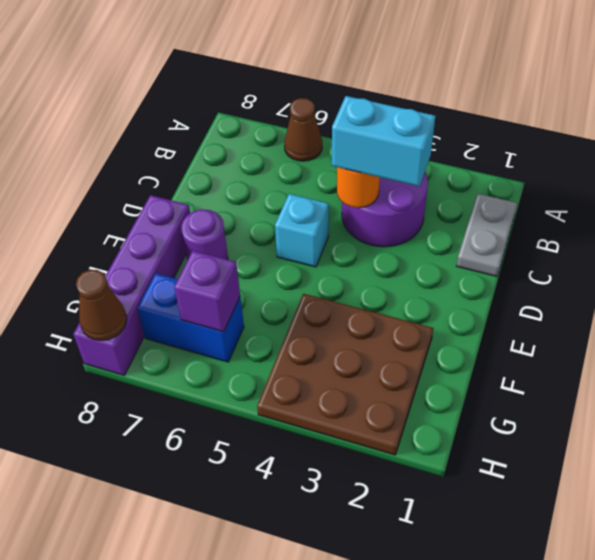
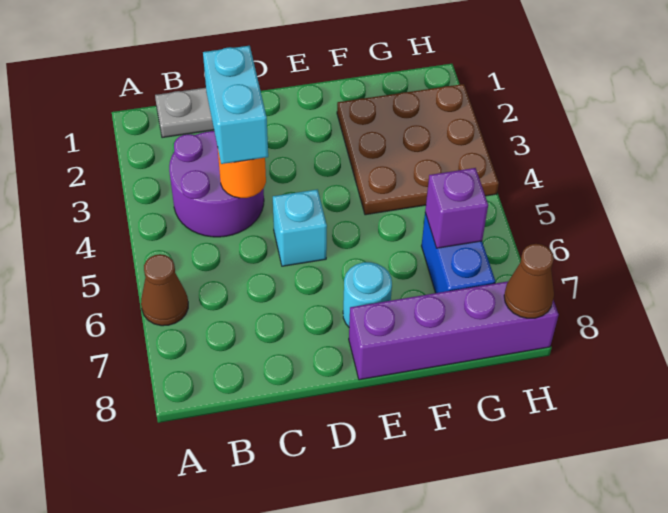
purple 1x1 round brick [181,210,228,260] -> cyan 1x1 round brick [343,262,392,327]

